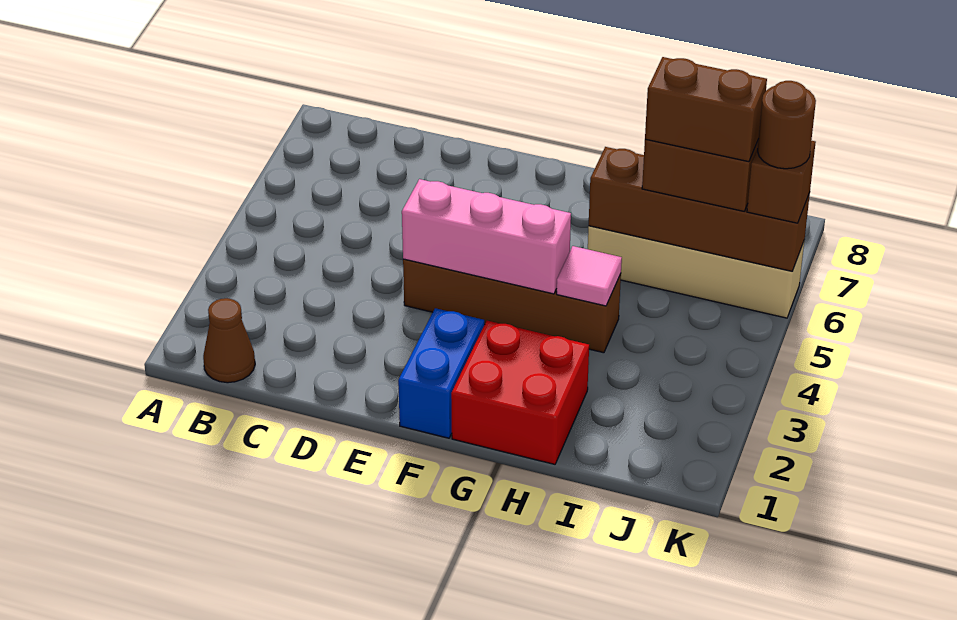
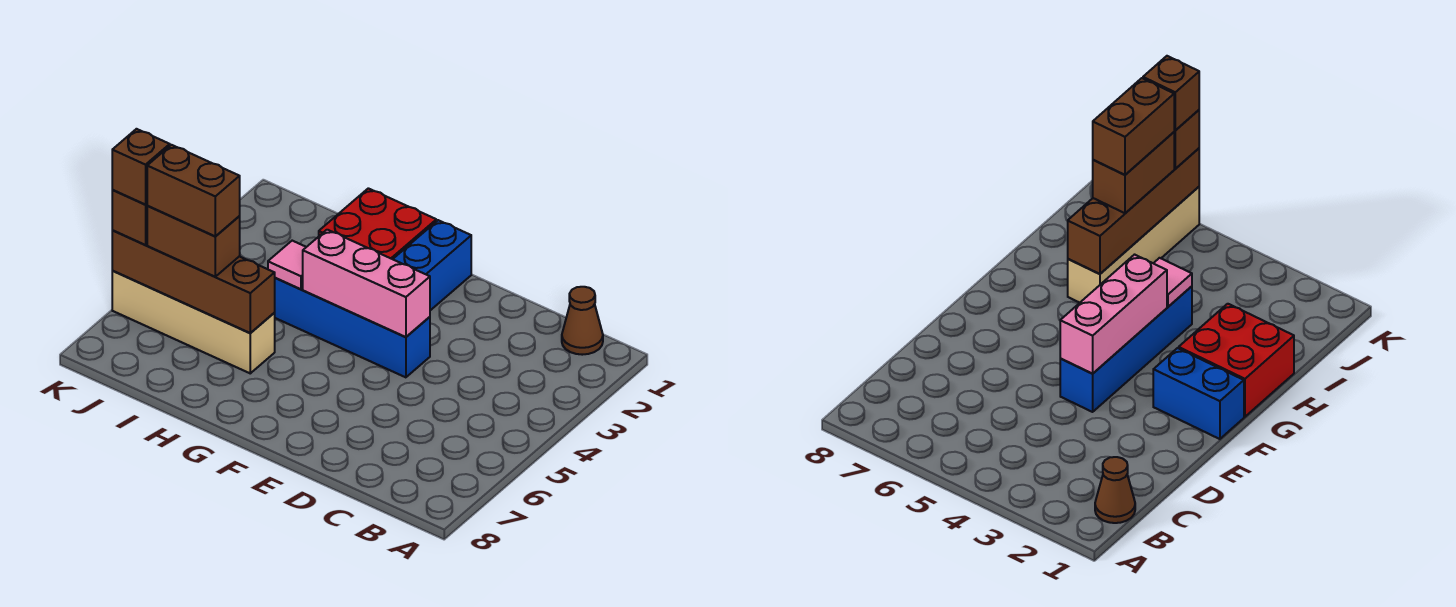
brown 1x4 brick [403,259,621,353] -> blue 1x4 brick [274,278,430,377]
brown 1x1 round brick [758,81,816,169] -> brown 1x1 brick [112,129,170,205]

